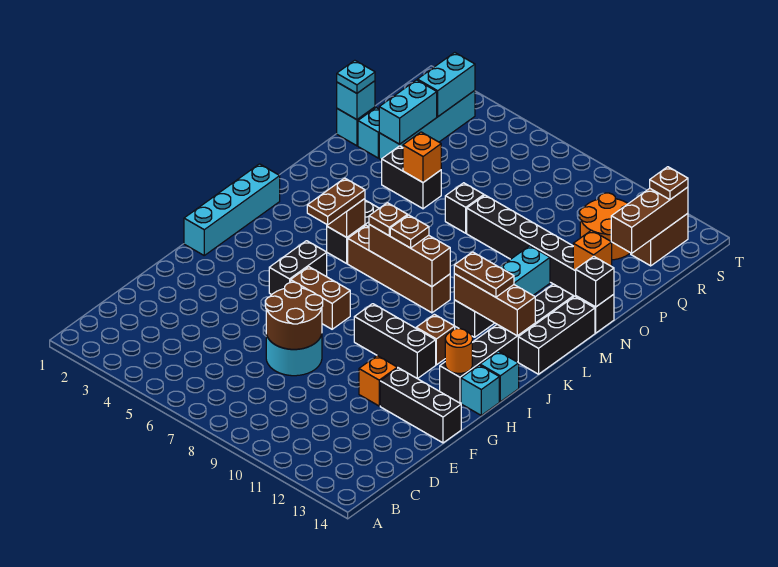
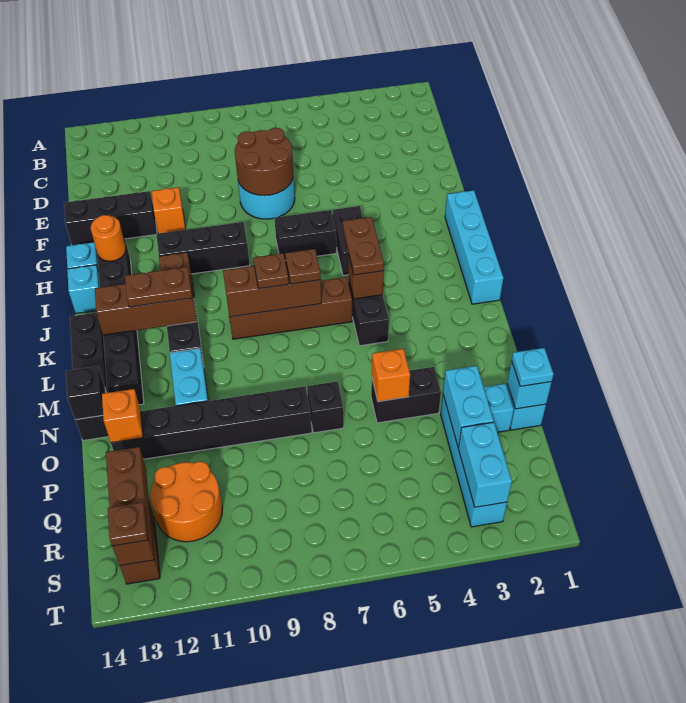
brown 1x2 brick [291,267,350,329] -> black 1x2 brick [274,210,336,261]

